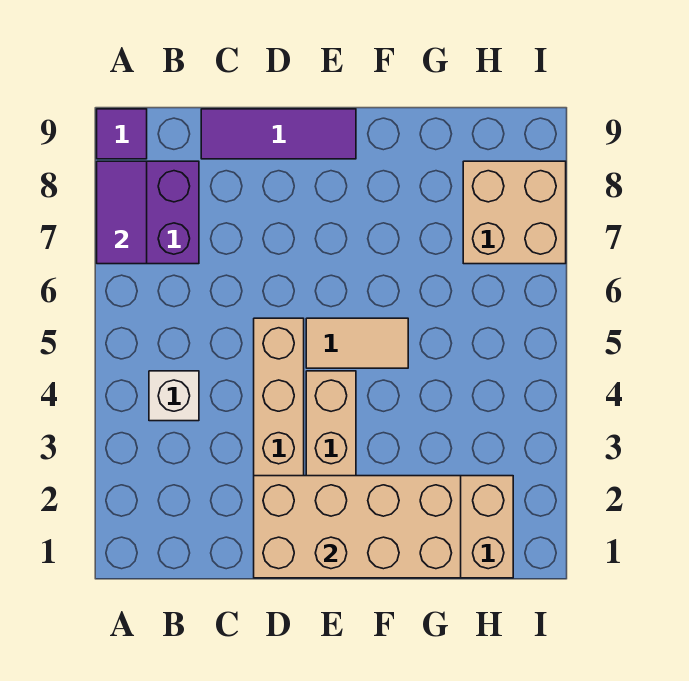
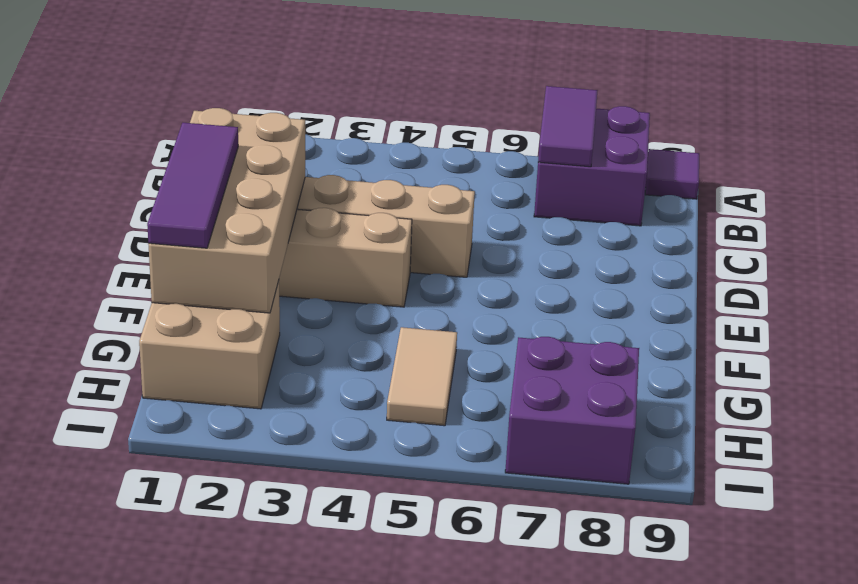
purple 1x2 tile [97,161,147,264] -> purple 1x2 tile turned to [538,86,597,167]
white 1x1 brick [149,371,199,421] -> none
purple 1x3 tile [201,109,356,159] -> purple 1x3 tile moved to [147,123,238,248]
tan 1x2 tile [306,318,408,368] -> tan 1x2 tile moved to [387,327,457,426]
tan 2x2 brick [463,161,566,264] -> purple 2x2 brick [505,337,639,484]

